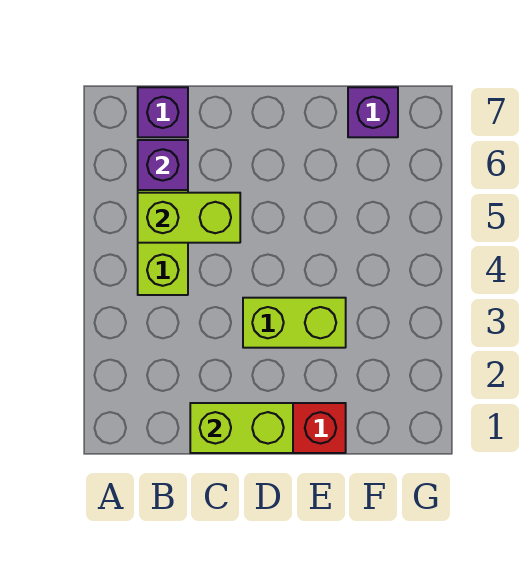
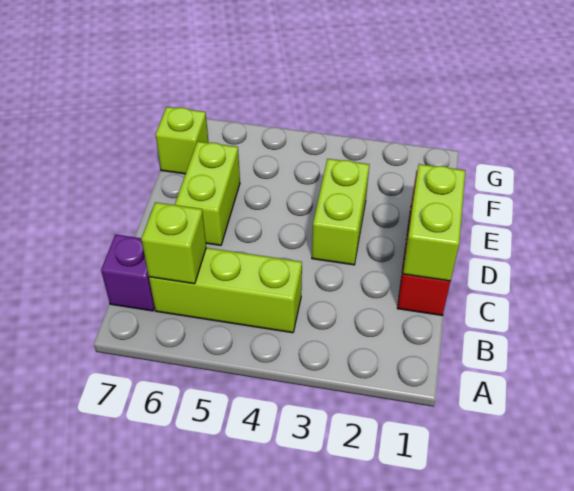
lime 1x2 brick [138,193,240,243] -> lime 1x2 brick moved to [175,142,240,245]
purple 1x1 brick [138,140,188,190] -> lime 1x1 brick [141,202,206,284]
purple 1x1 brick [348,87,398,137] -> lime 1x1 brick [155,107,209,174]

